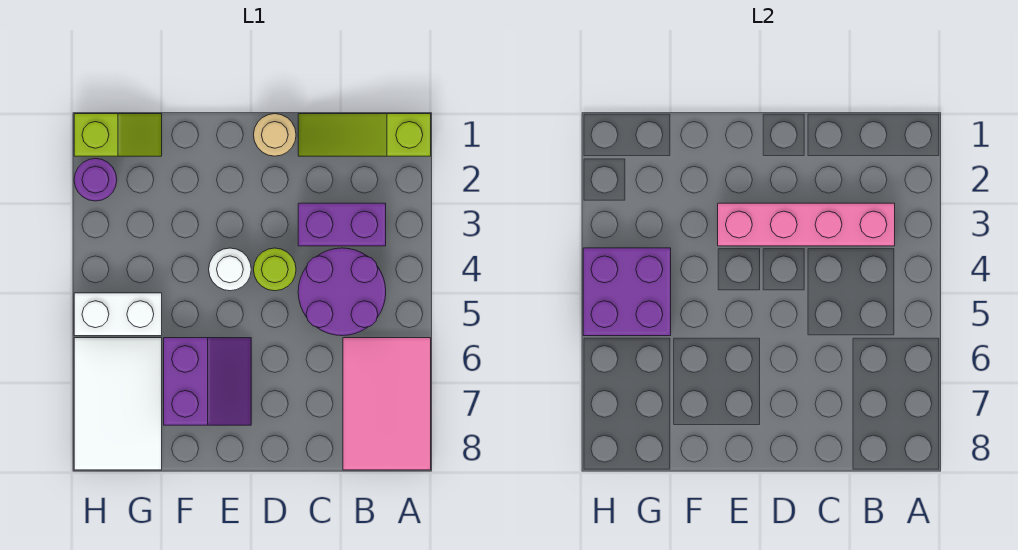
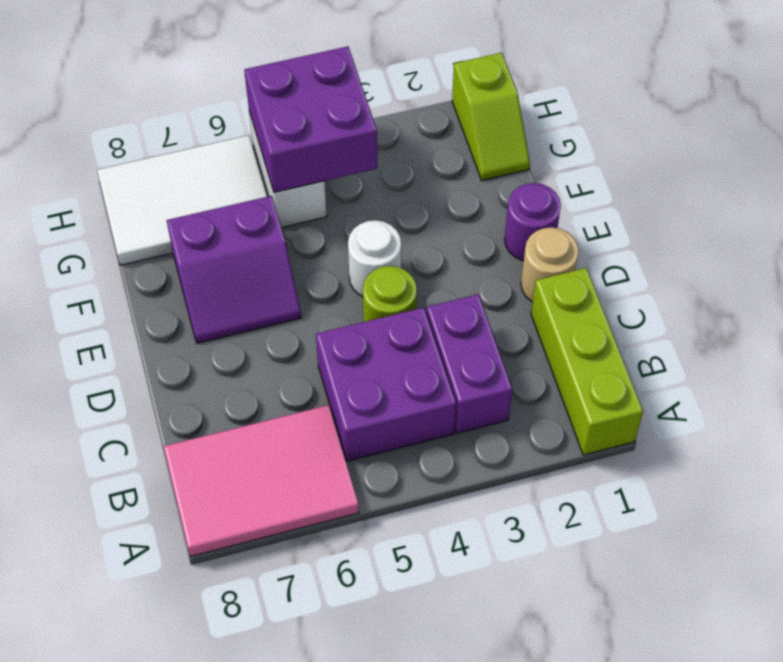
lime 1x3 slope [298,114,431,156] -> lime 1x3 brick [531,268,643,455]
pink 1x4 brick [718,203,895,246] -> none
purple 2x2 round brick [298,248,386,336] -> purple 2x2 brick [316,308,456,461]
purple 1x1 round brick [74,158,117,201] -> purple 1x1 round brick moved to [505,183,561,261]

